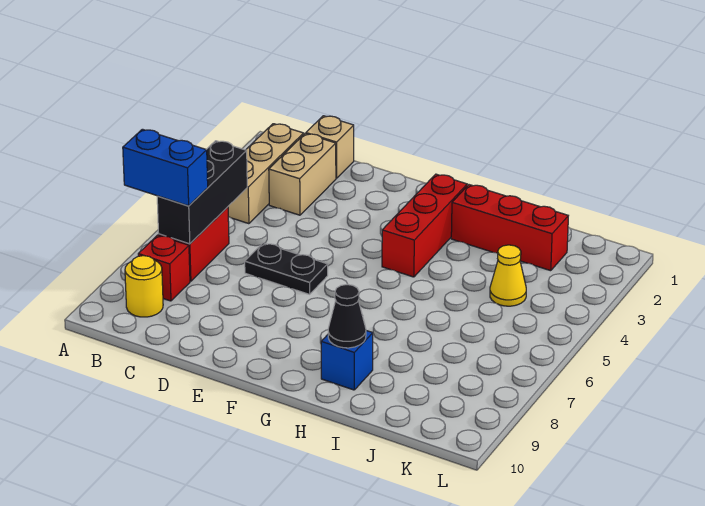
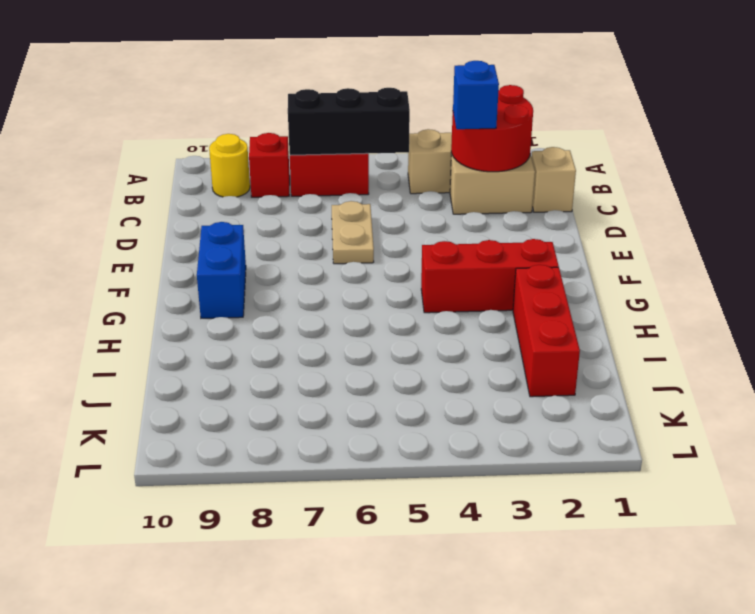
blue 1x2 brick [123,129,208,206] -> blue 1x2 brick moved to [197,222,246,318]
none -> red 2x2 round brick [451,85,533,172]
black 1x2 plate [245,243,328,294] -> tan 1x2 plate [332,201,374,264]
blue 1x1 brick [321,331,373,390] -> blue 1x1 brick moved to [453,61,499,129]
black 1x1 cone [328,285,366,348] -> none
yellow 1x1 cone [490,245,526,306] -> none

